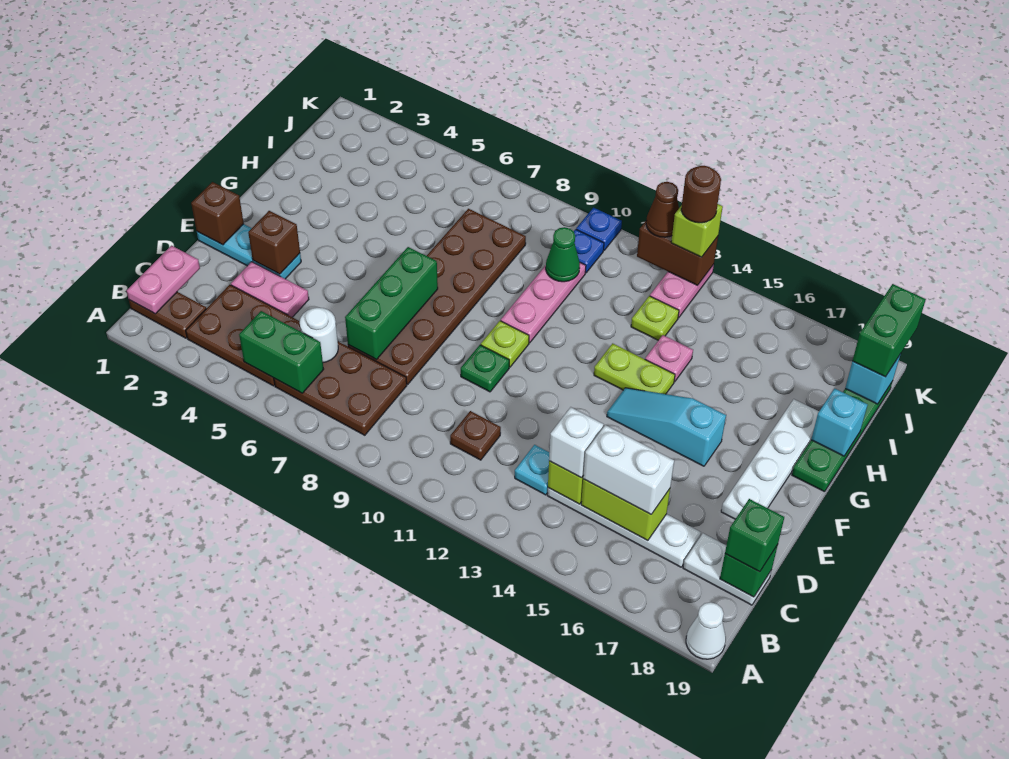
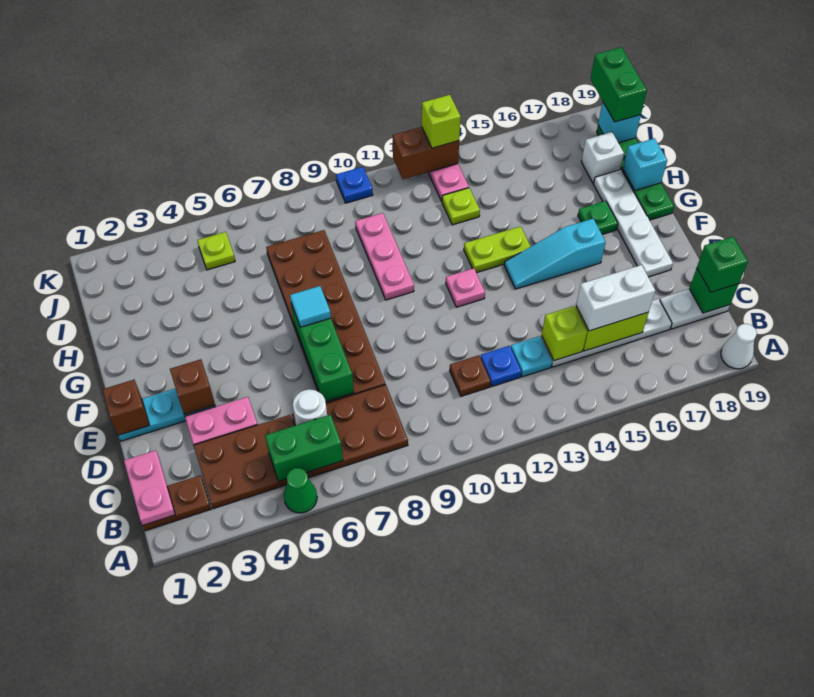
white 1x1 brick [549,407,604,478] -> white 1x1 brick moved to [581,132,624,183]
green 1x1 plate [461,345,509,392] -> green 1x1 plate moved to [578,201,618,234]
none -> cyan 1x1 tile [290,286,331,327]
lime 1x1 plate [481,321,529,367] -> lime 1x1 plate moved to [197,232,235,270]
pink 1x1 plate [645,335,693,382] -> pink 1x1 plate moved to [446,268,485,307]
green 1x1 cone [546,227,580,282] -> green 1x1 cone moved to [284,468,317,513]
blue 1x1 plate [574,229,604,273] -> blue 1x1 plate moved to [480,346,522,386]
brown 1x1 cone [646,182,679,237] -> none
brown 1x1 round brick [681,166,721,223] -> none

